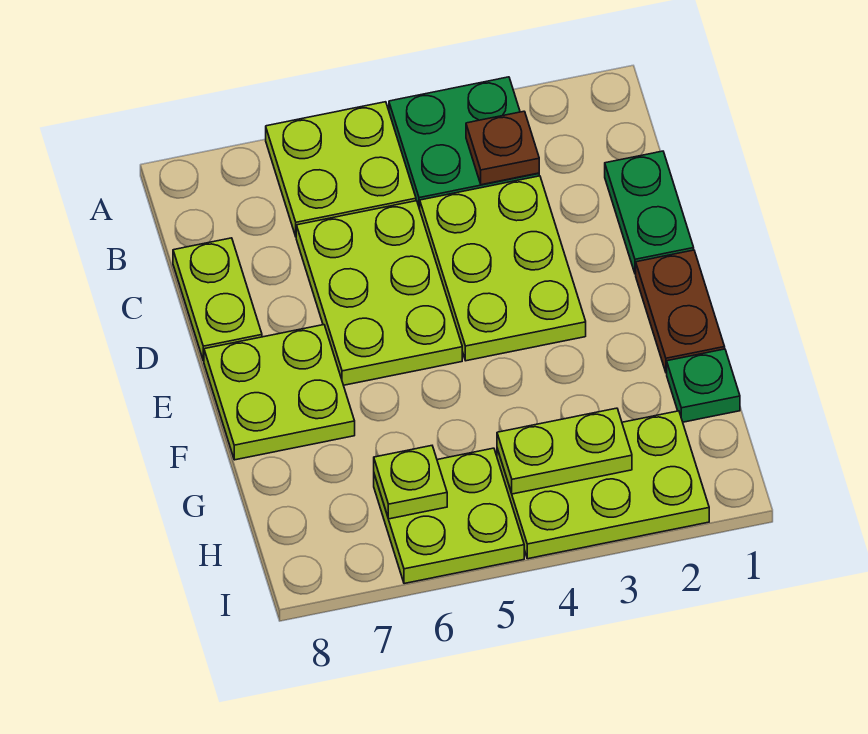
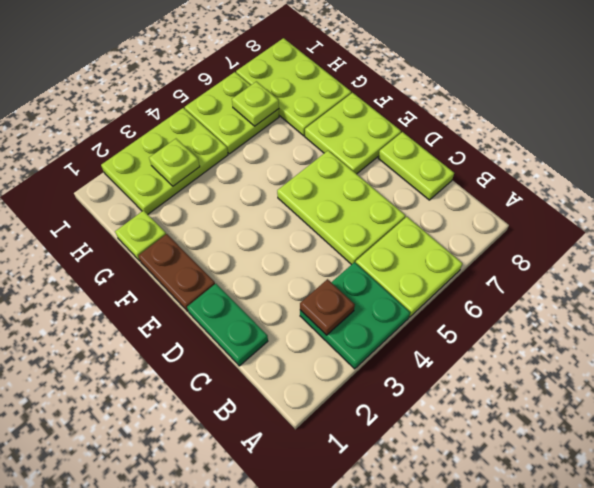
lime 2x3 plate [420,176,586,361] -> lime 2x3 plate moved to [236,38,351,136]
green 1x1 plate [667,349,740,422] -> lime 1x1 plate [115,211,166,261]
lime 1x2 plate [497,408,632,494] -> lime 1x1 plate [149,139,200,186]

